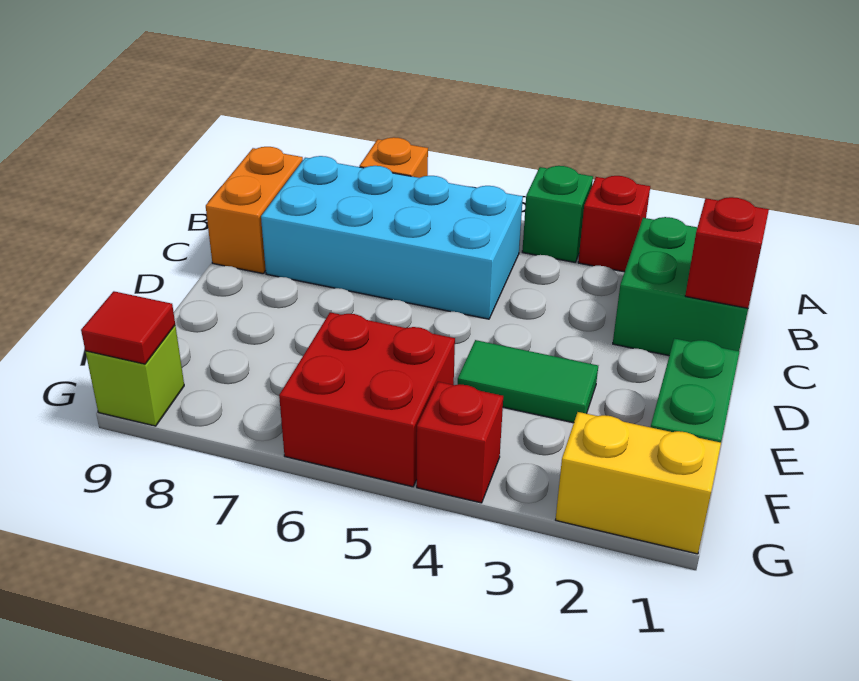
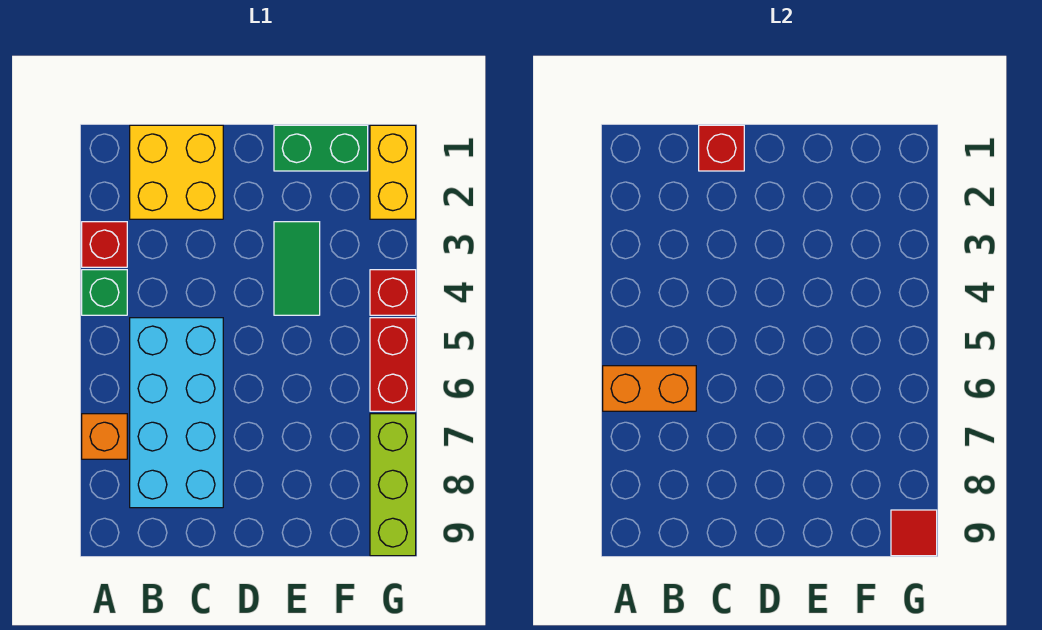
green 2x2 brick [613,217,748,356] -> yellow 2x2 brick [130,125,223,219]
orange 1x2 brick [206,147,303,274] -> orange 1x2 brick moved to [603,366,696,411]
red 2x2 brick [279,312,455,487] -> red 1x2 brick [370,318,416,411]
lime 1x1 brick [86,326,184,426] -> lime 1x3 brick [370,414,416,556]

